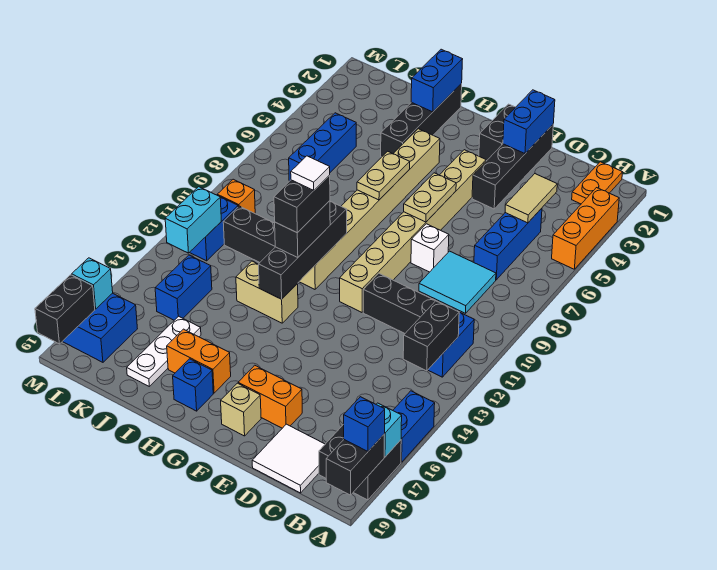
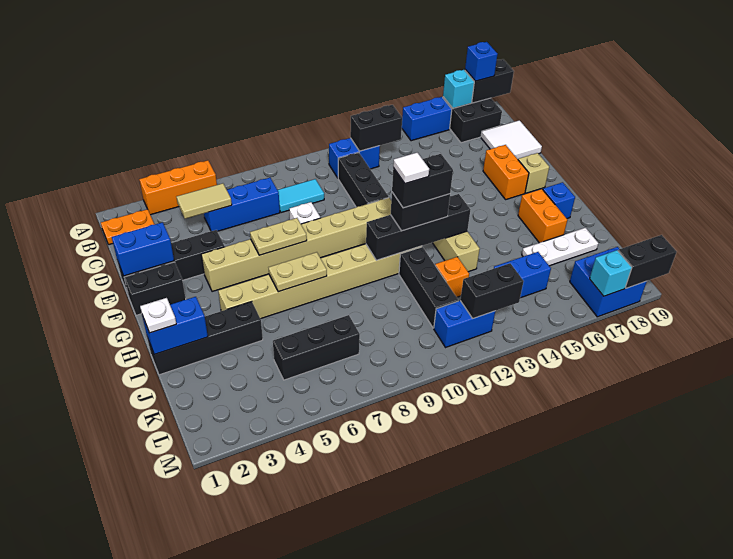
cyan 2x2 tile [419,251,496,313] -> cyan 1x2 tile [278,179,324,213]
none -> white 1x1 plate [140,298,176,333]
blue 1x3 brick [289,113,356,181] -> black 1x3 brick [273,315,360,380]
orange 1x1 brick [217,179,255,213] -> orange 1x1 brick moved to [435,257,469,297]
cyan 1x2 brick [165,187,221,253] -> black 1x2 brick [460,263,524,318]

